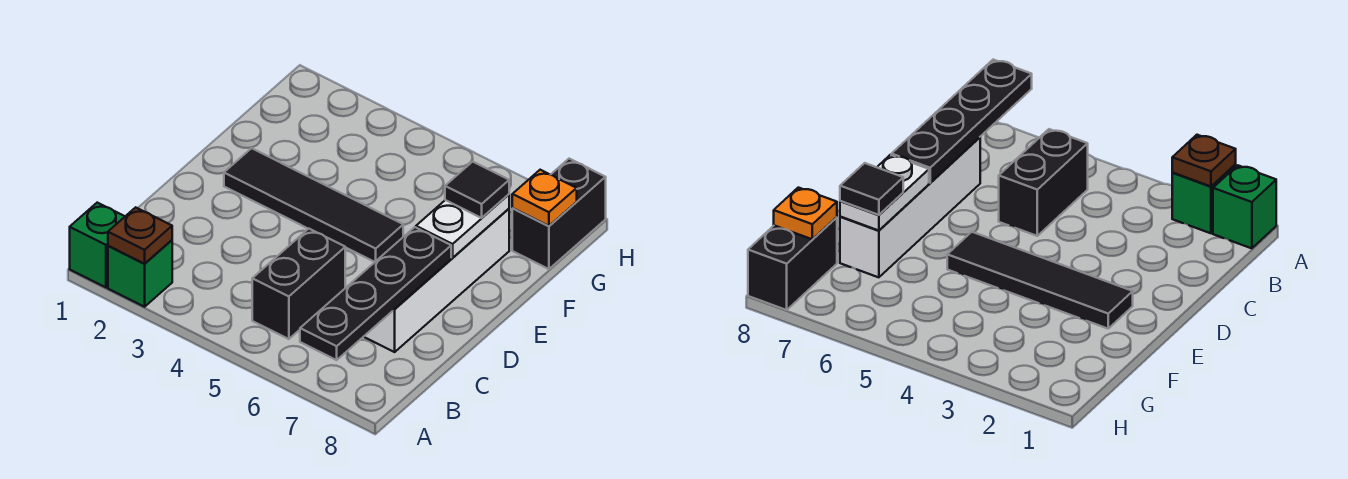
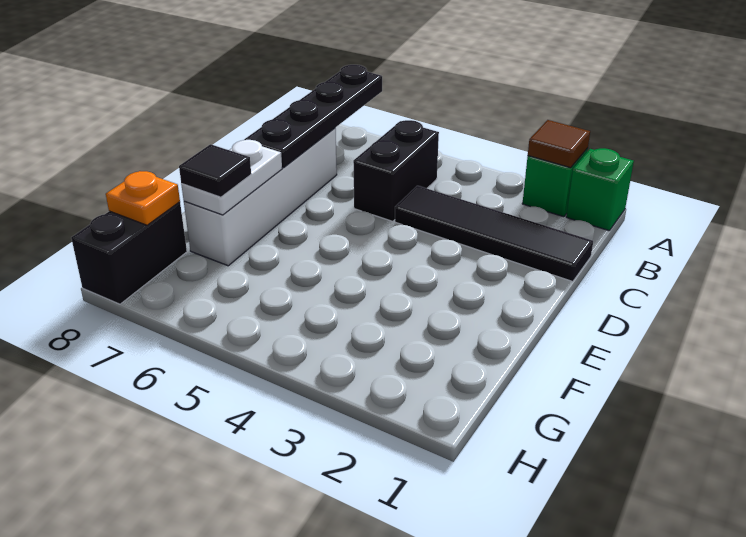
brown 1x1 plate [108,207,172,264] -> brown 1x1 tile [528,120,590,168]
black 1x4 tile [224,148,403,262] -> black 1x4 tile moved to [395,186,593,282]

